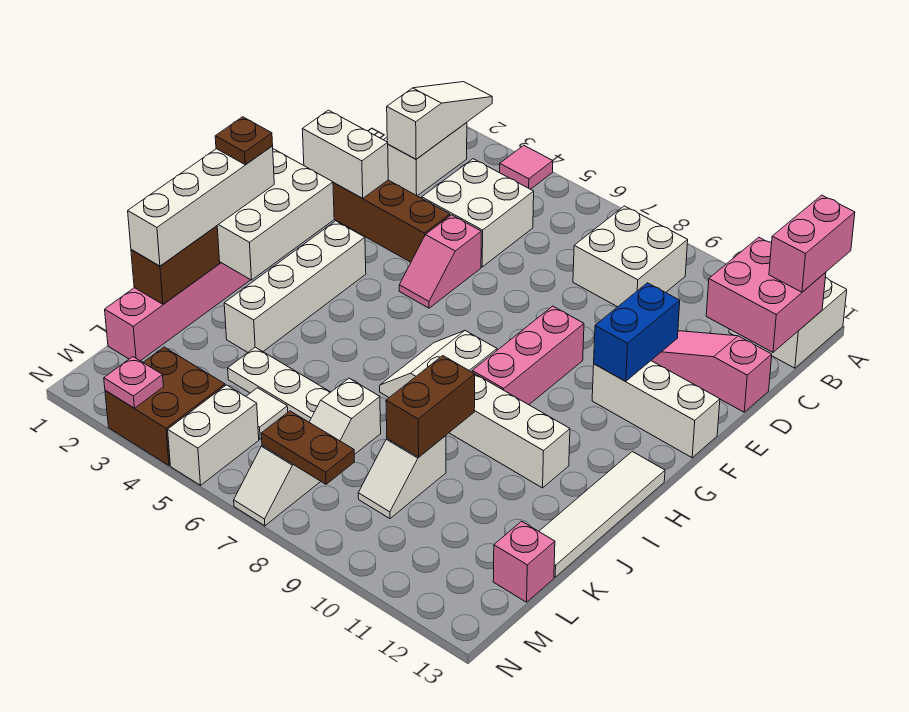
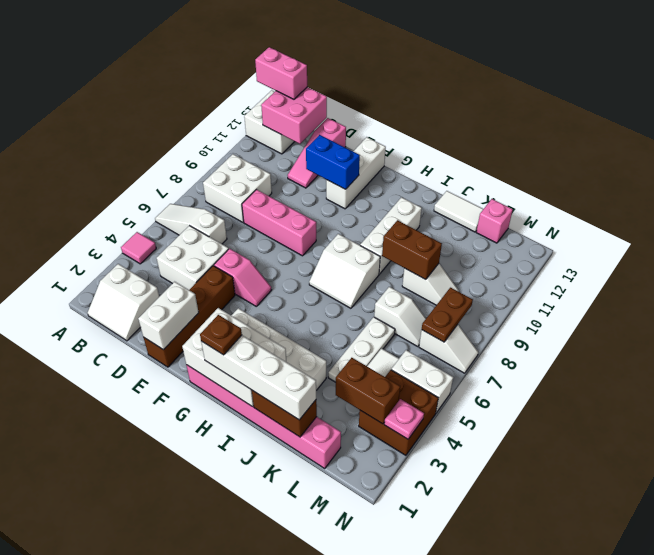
white 1x3 slope [387,82,492,159] -> white 1x3 slope moved to [155,204,227,244]
pink 1x3 brick [472,306,584,405] -> pink 1x3 brick moved to [242,190,316,256]
white 1x4 tile [539,451,665,577] -> white 1x2 tile [434,191,483,232]
none -> brown 1x2 brick [336,358,400,424]

